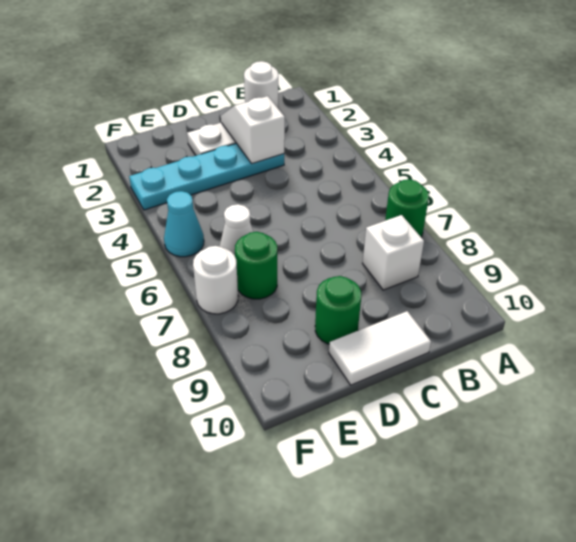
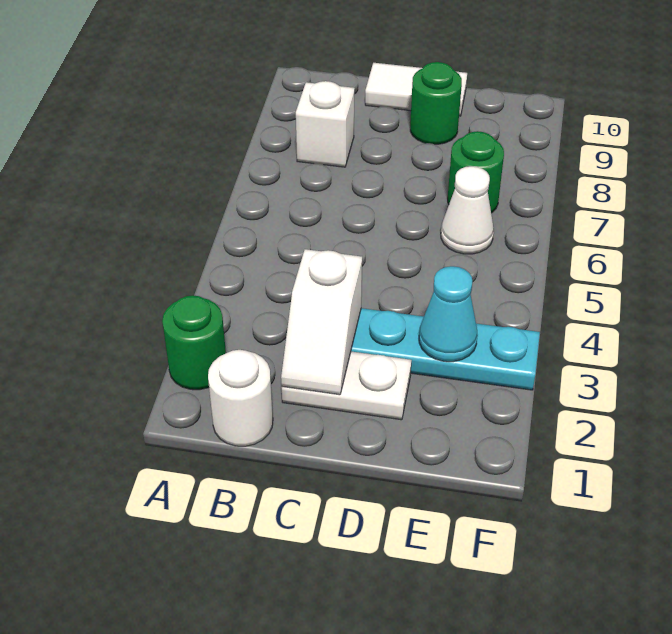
green 1x1 round brick [385,179,429,237] -> green 1x1 round brick moved to [162,295,226,390]
cyan 1x1 cone [164,191,204,257] -> cyan 1x1 cone moved to [419,266,478,362]
white 1x1 round brick [193,246,238,314] -> none

